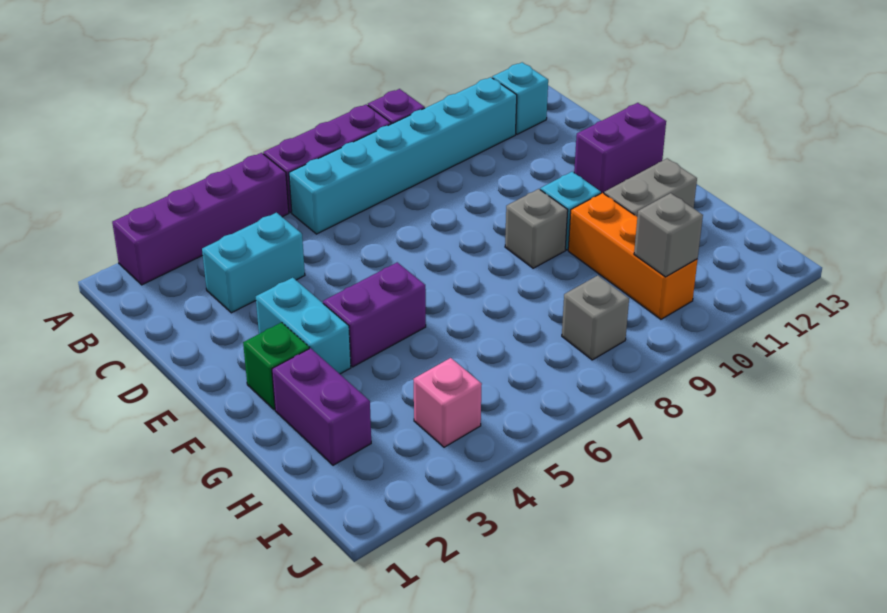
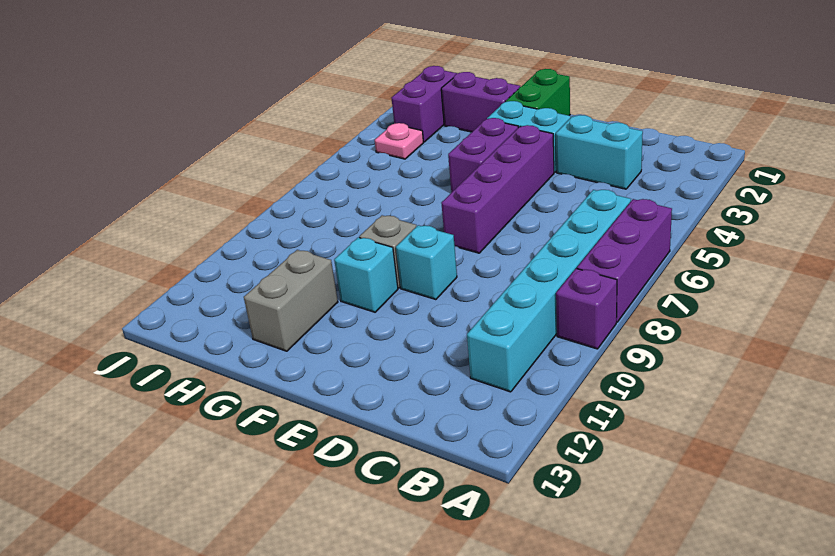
purple 1x4 brick [112,153,289,285] -> purple 1x4 brick moved to [441,125,554,253]
cyan 1x1 brick [492,62,548,134] -> cyan 1x1 brick moved to [396,225,457,300]
cyan 1x2 brick [202,213,305,313] -> cyan 1x2 brick turned to [556,115,643,189]
purple 1x2 brick [574,103,666,193] -> purple 1x2 brick moved to [392,66,457,142]
green 1x1 brick [243,322,309,410] -> green 1x2 brick [505,69,570,115]
orange 1x3 brick [568,193,698,319] -> none
pink 1x1 brick [413,358,482,447] -> pink 1x1 plate [375,123,424,159]
grey 1x1 brick [562,275,629,360] -> none
grey 1x1 brick [634,193,703,277] -> none

